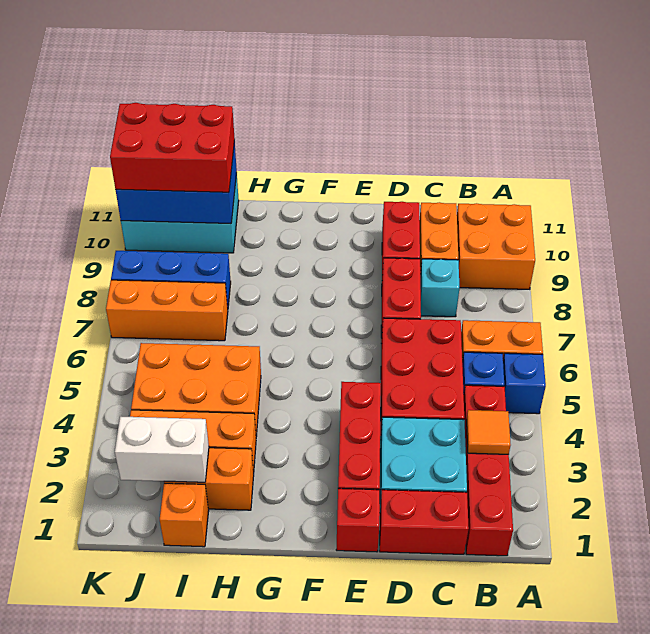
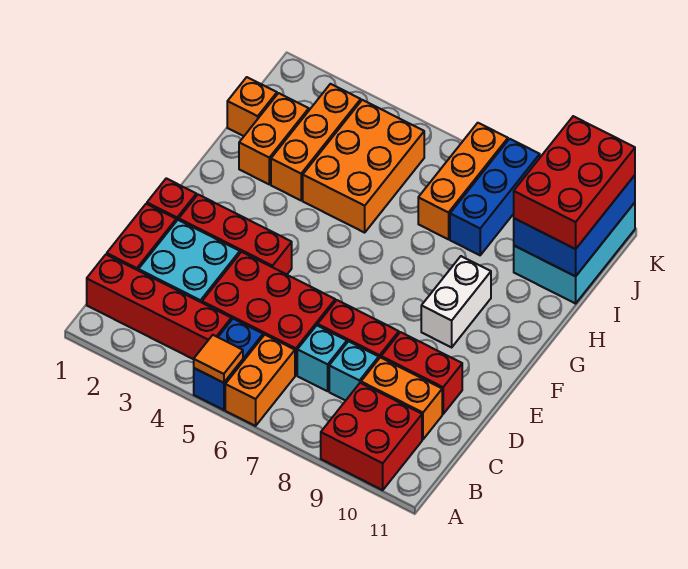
orange 2x2 brick [457,203,535,289] -> red 2x2 brick [321,383,422,490]
orange 1x1 tile [467,410,511,454] -> orange 1x1 tile moved to [194,335,243,383]
none -> cyan 1x1 brick [297,325,347,391]
white 1x2 brick [115,416,209,482] -> white 1x2 brick moved to [421,256,491,347]

